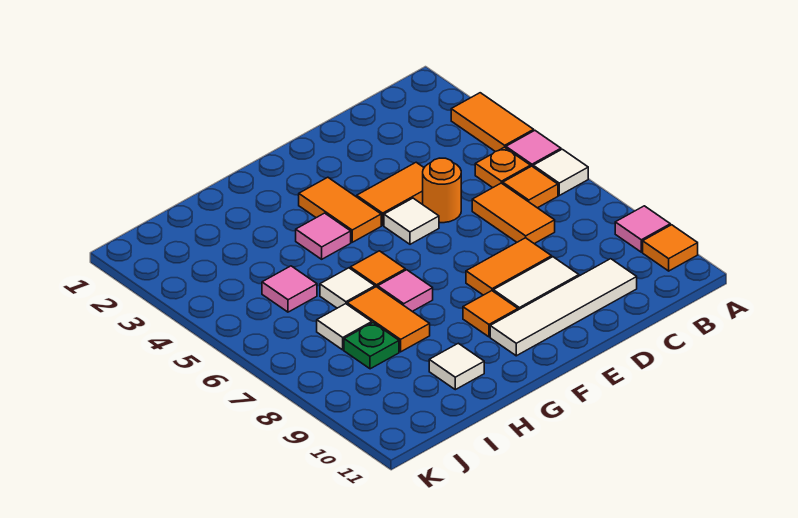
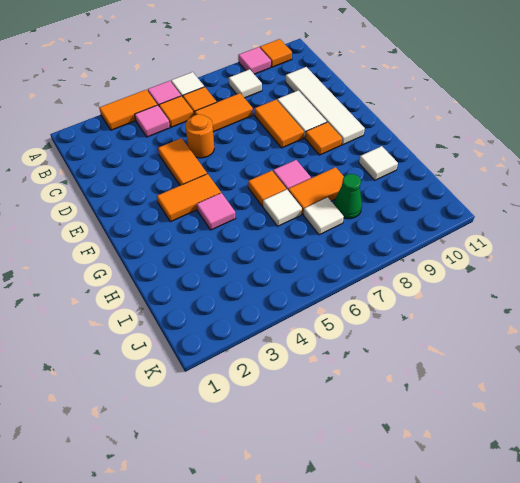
orange 1x1 plate [475,147,531,188] -> orange 1x1 tile [159,96,194,127]
white 1x1 tile [384,198,439,244] -> white 1x1 tile moved to [229,69,262,98]
pink 1x1 tile [262,266,317,312] -> pink 1x1 tile moved to [135,105,170,137]
green 1x1 plate [344,323,399,369] -> green 1x1 cone [334,174,362,219]

